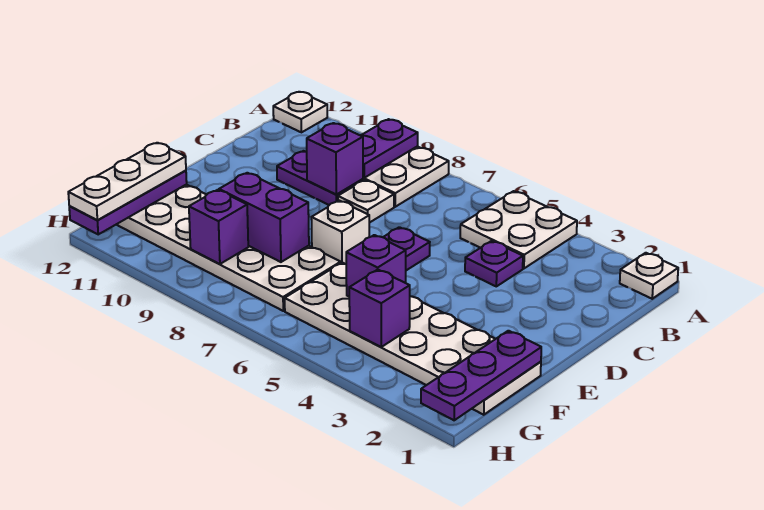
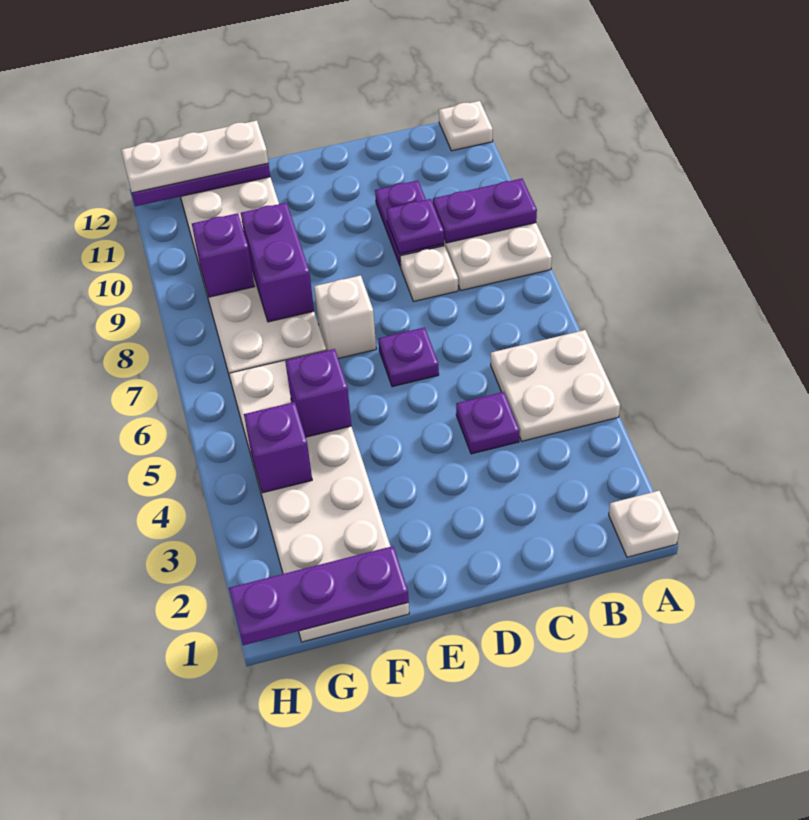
purple 1x1 brick [307,123,363,194] -> purple 1x1 plate [387,199,444,254]

